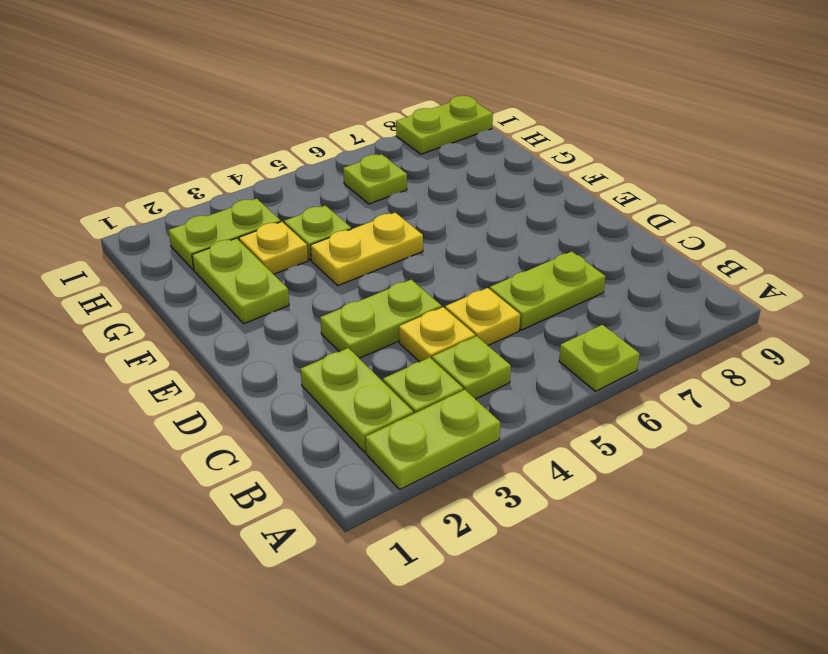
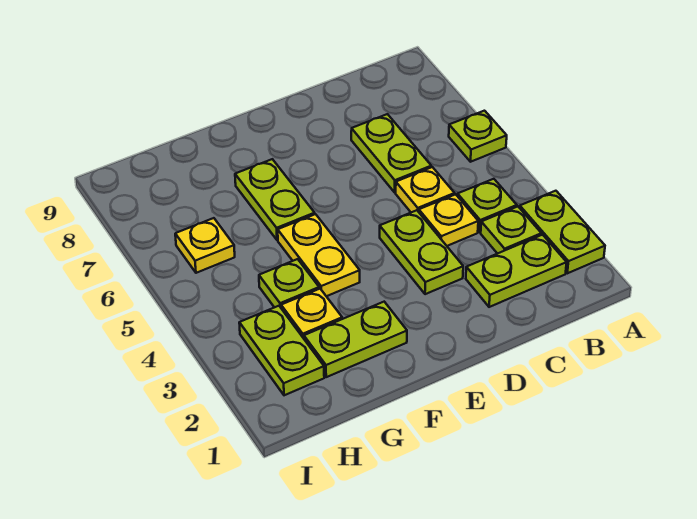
lime 1x1 plate [343,154,407,204] -> yellow 1x1 plate [175,218,235,273]
lime 1x2 plate [396,96,493,154] -> lime 1x2 plate moved to [235,159,315,240]

